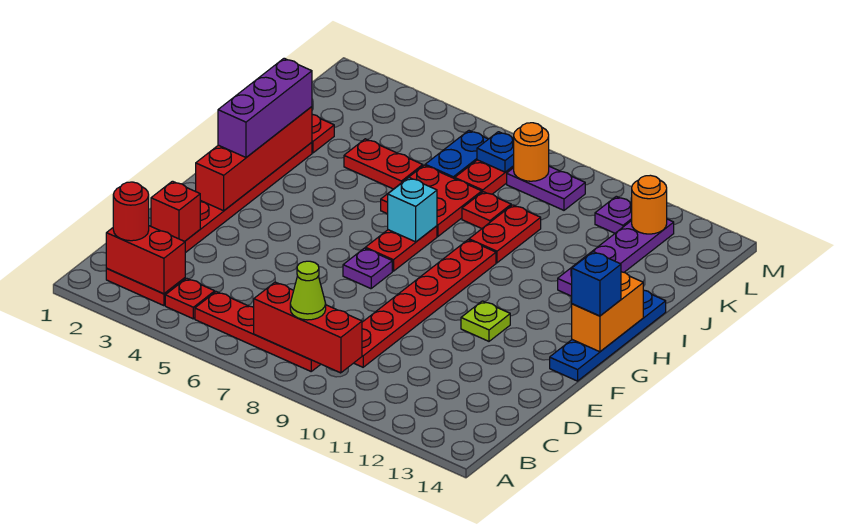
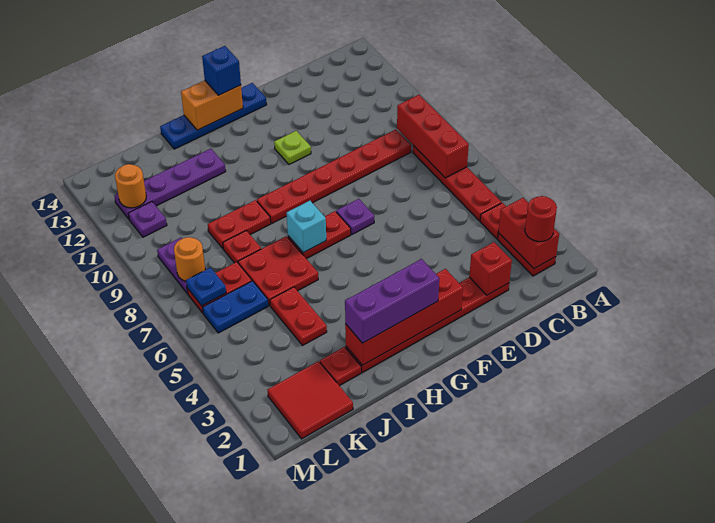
lime 1x1 cone [290,261,326,320] -> none
none -> red 2x2 tile [268,361,353,439]

